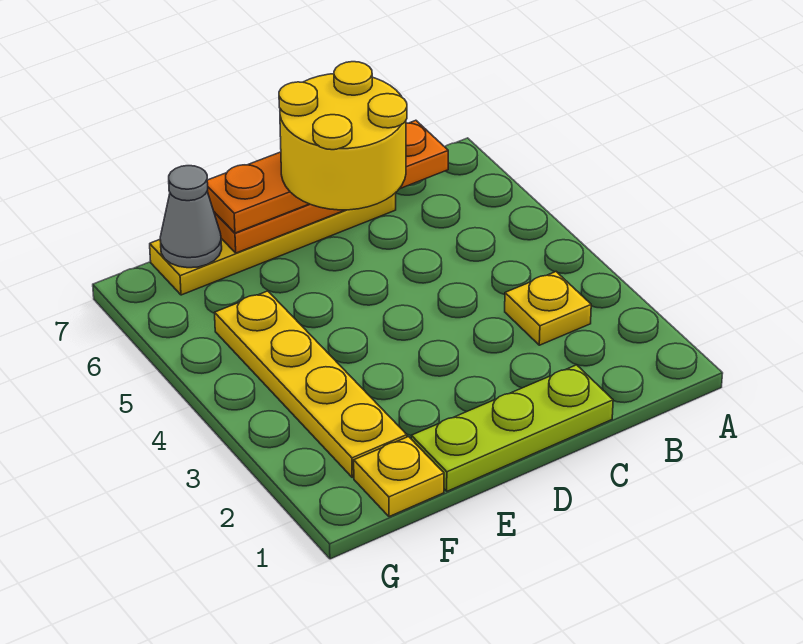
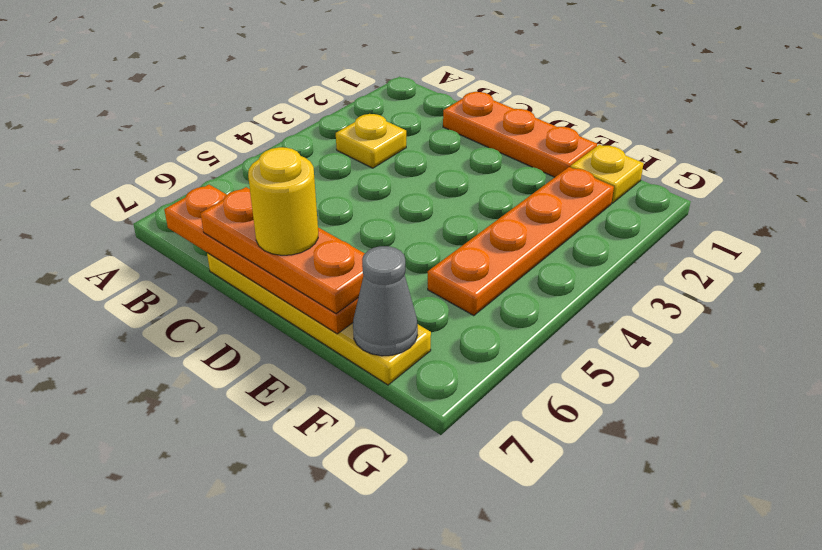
lime 1x3 plate [411,365,613,491] -> orange 1x3 plate [443,92,597,177]
yellow 2x2 round brick [279,62,407,210] -> yellow 1x1 round brick [248,147,318,255]
yellow 1x4 plate [215,291,407,477] -> orange 1x4 plate [428,167,614,316]

